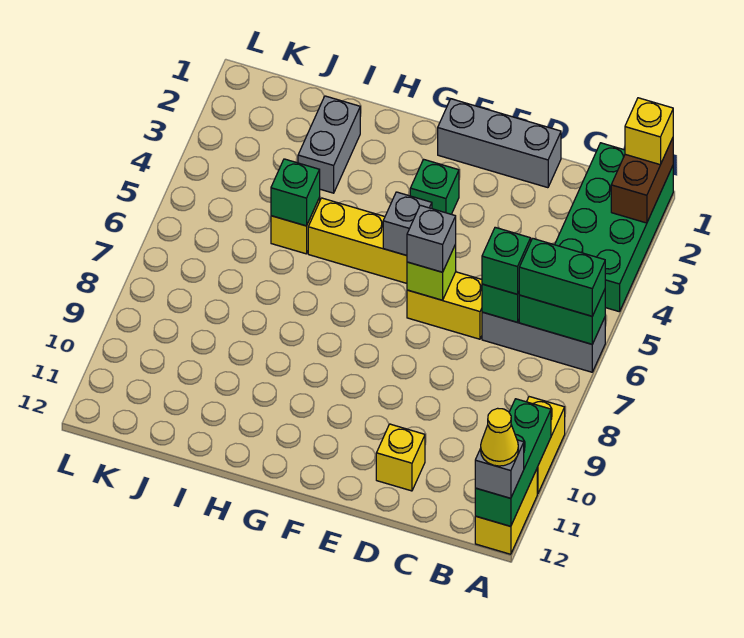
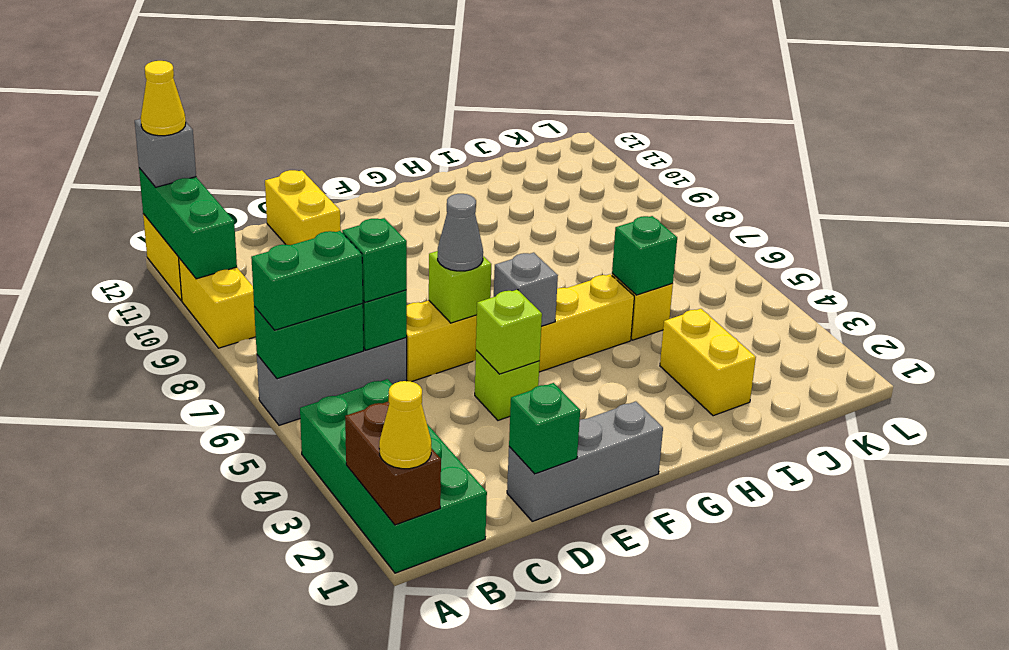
yellow 1x1 brick [625,98,673,165] -> yellow 1x1 cone [379,381,431,469]
yellow 1x1 brick [376,424,425,491] -> yellow 1x2 brick [265,170,341,245]
none -> lime 1x1 brick [475,350,540,420]
none -> lime 1x1 brick [476,290,542,374]
grey 1x1 brick [407,205,456,272] -> grey 1x1 cone [438,194,483,271]
green 1x1 brick [410,159,459,214] -> green 1x1 brick moved to [509,383,580,474]
grey 1x2 brick [298,96,360,193] -> yellow 1x2 brick [660,309,756,416]

